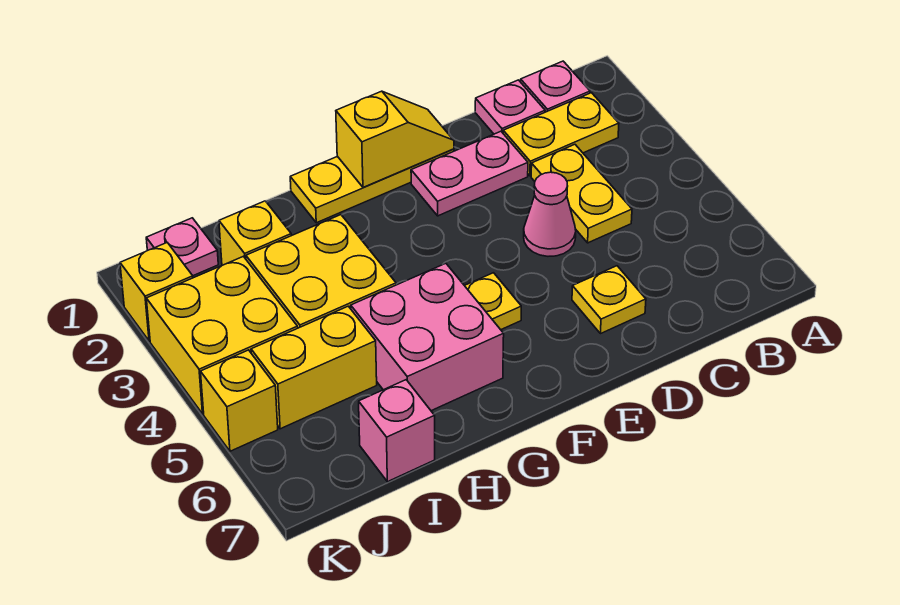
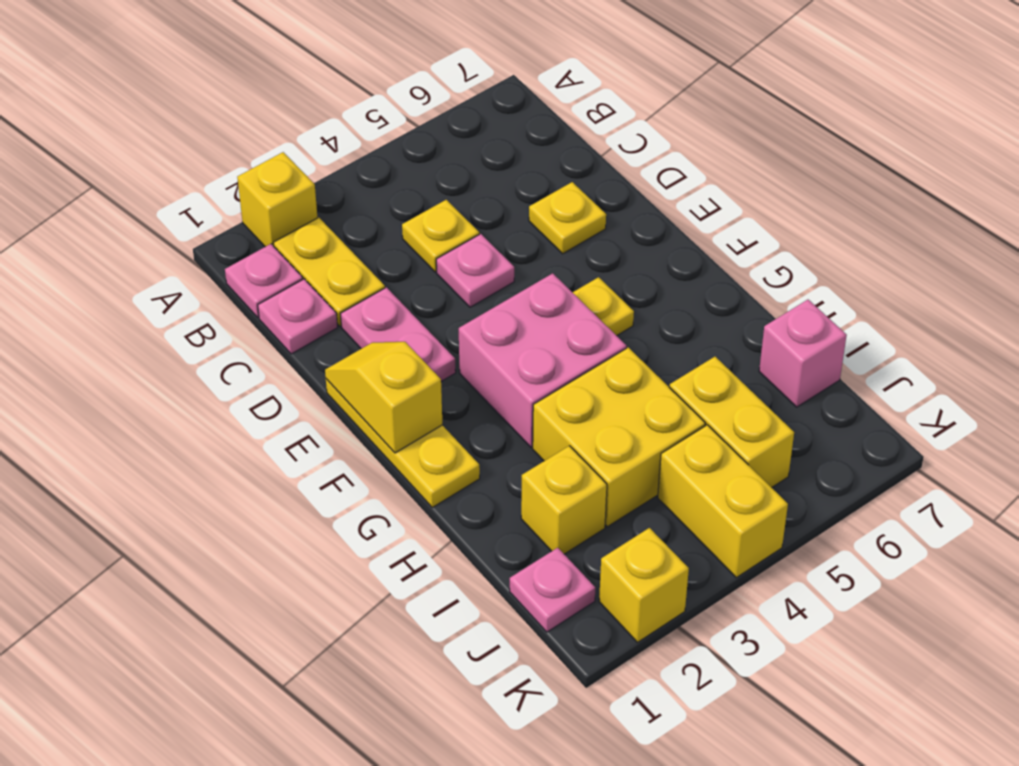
yellow 1x2 plate [531,144,632,243] -> yellow 1x1 plate [402,200,479,272]
pink 1x1 cone [524,172,576,256] -> pink 1x1 plate [436,234,514,307]
pink 2x2 brick [351,263,504,411] -> pink 2x2 brick moved to [459,273,626,447]
yellow 2x2 brick [146,256,298,414] -> yellow 1x2 brick [658,425,788,578]
yellow 1x1 brick [201,350,278,451] -> yellow 1x1 brick moved to [237,152,317,247]

